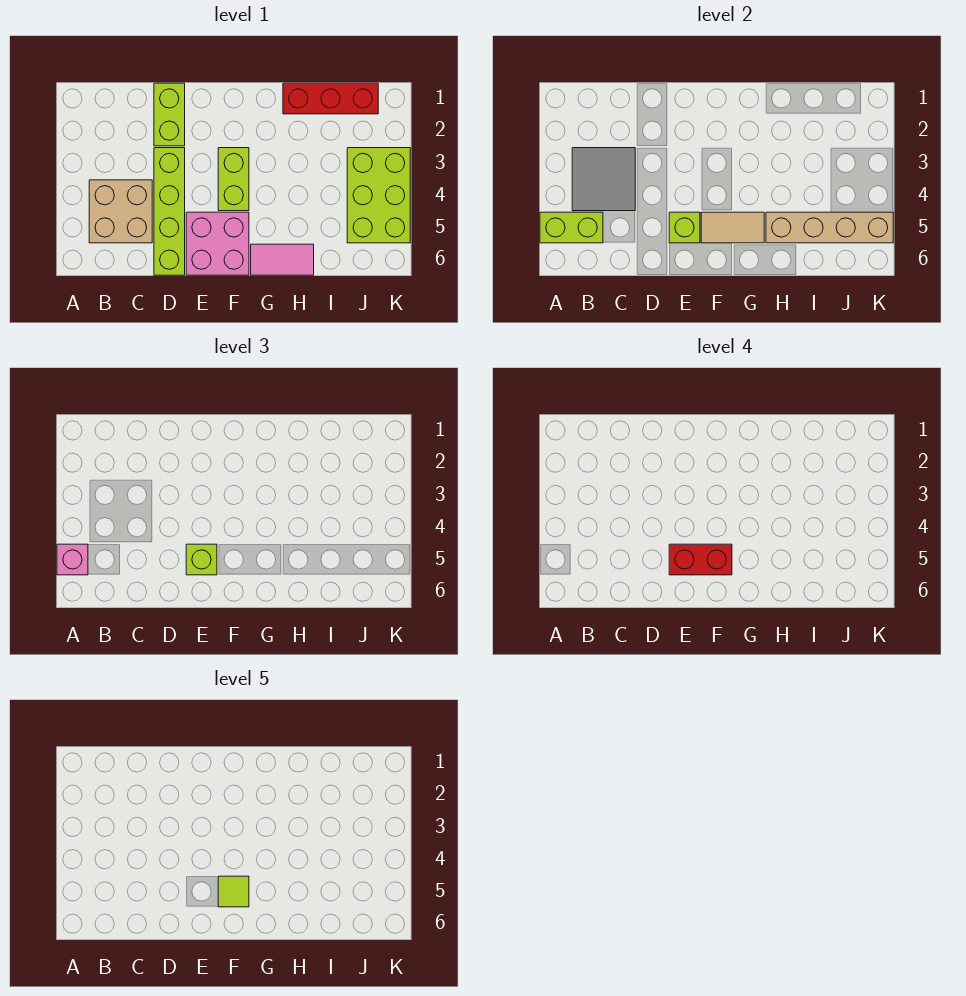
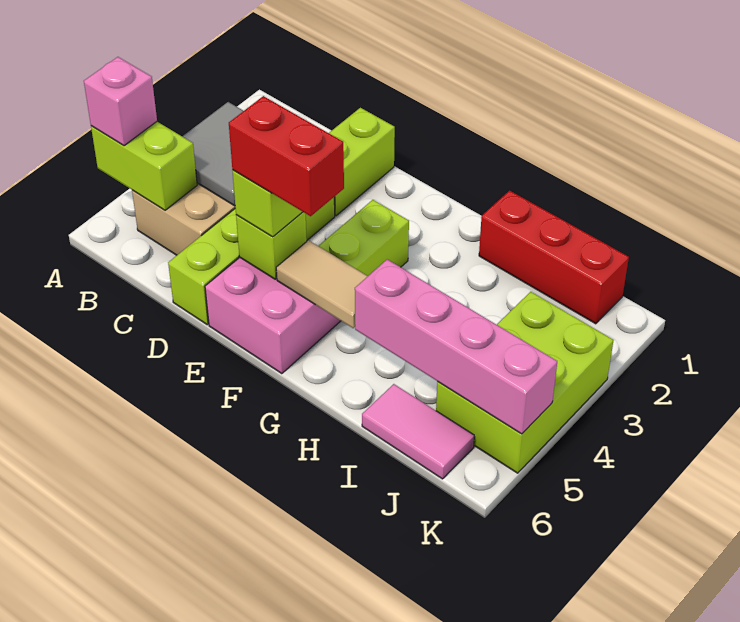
lime 1x1 tile [218,876,249,907] -> none
pink 1x2 tile [251,244,314,275] -> pink 1x2 tile moved to [362,384,474,479]
tan 1x4 brick [766,212,893,243] -> pink 1x4 brick [355,259,557,434]

